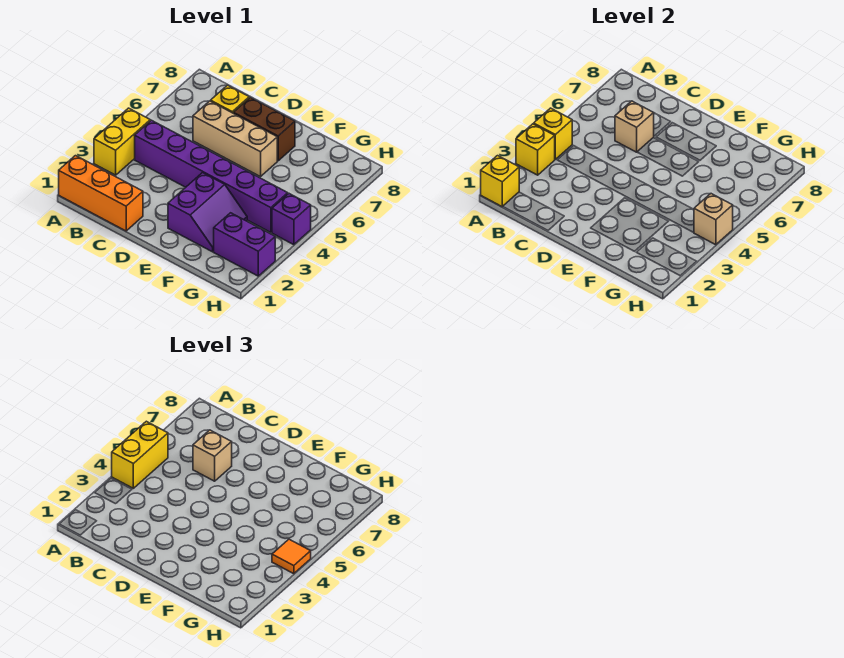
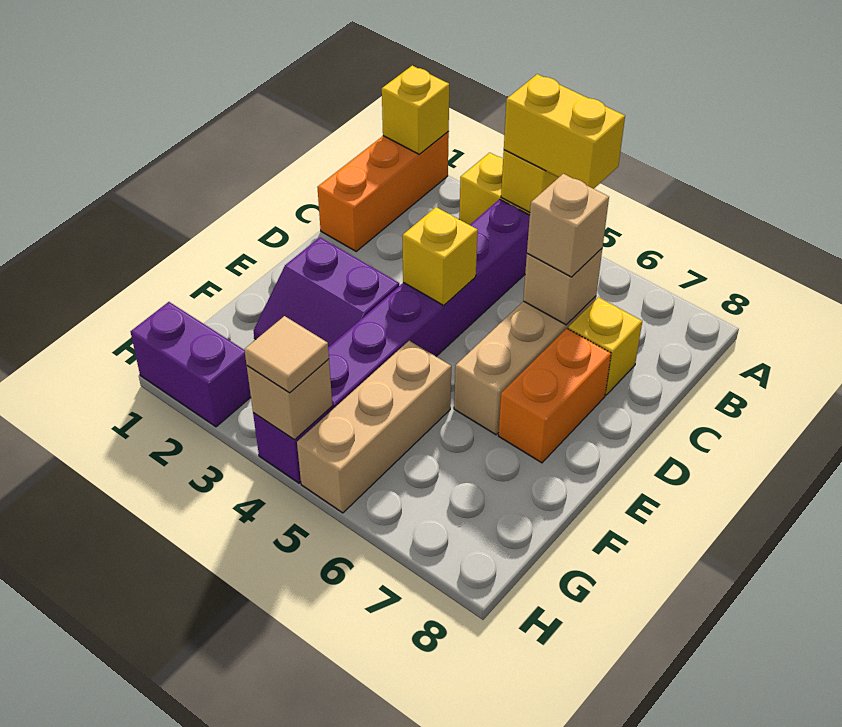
yellow 1x1 brick [516,124,555,175] -> yellow 1x1 brick moved to [402,207,478,305]
brown 1x2 brick [234,97,295,161] -> orange 1x2 brick [498,329,611,463]
none -> tan 1x3 brick [297,341,451,513]
purple 1x2 brick [214,213,275,276] -> purple 1x2 brick turned to [131,302,251,427]
orange 1x1 tile [272,539,311,574] -> tan 1x1 tile [244,316,329,393]

